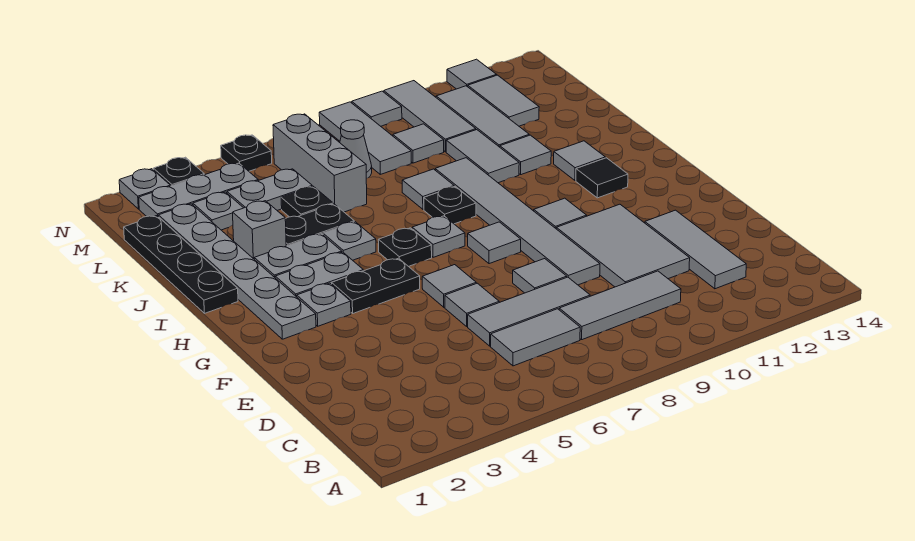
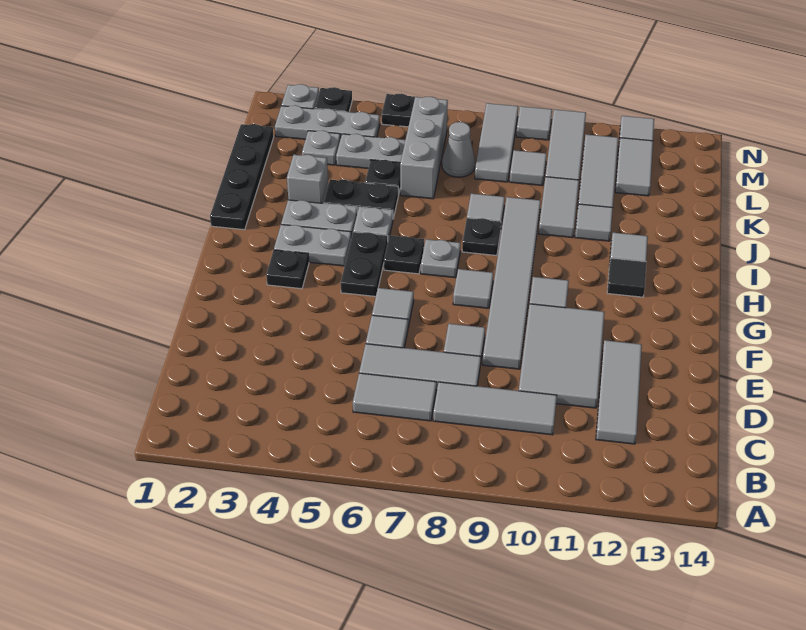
grey 1x6 plate [158,204,316,339] -> none
grey 1x1 plate [297,283,351,326] -> black 1x1 plate [266,250,309,289]
black 1x2 plate [332,258,420,313] -> black 1x2 plate turned to [341,232,388,296]

